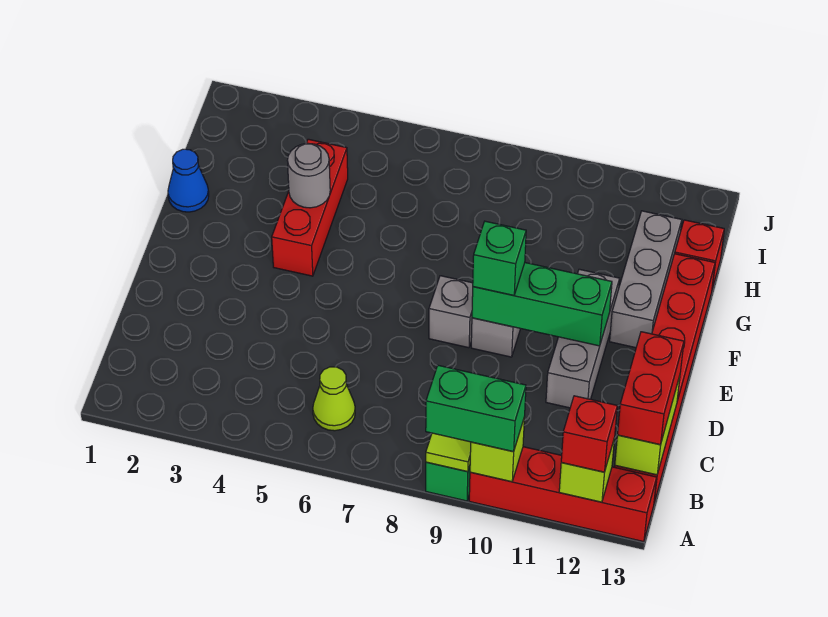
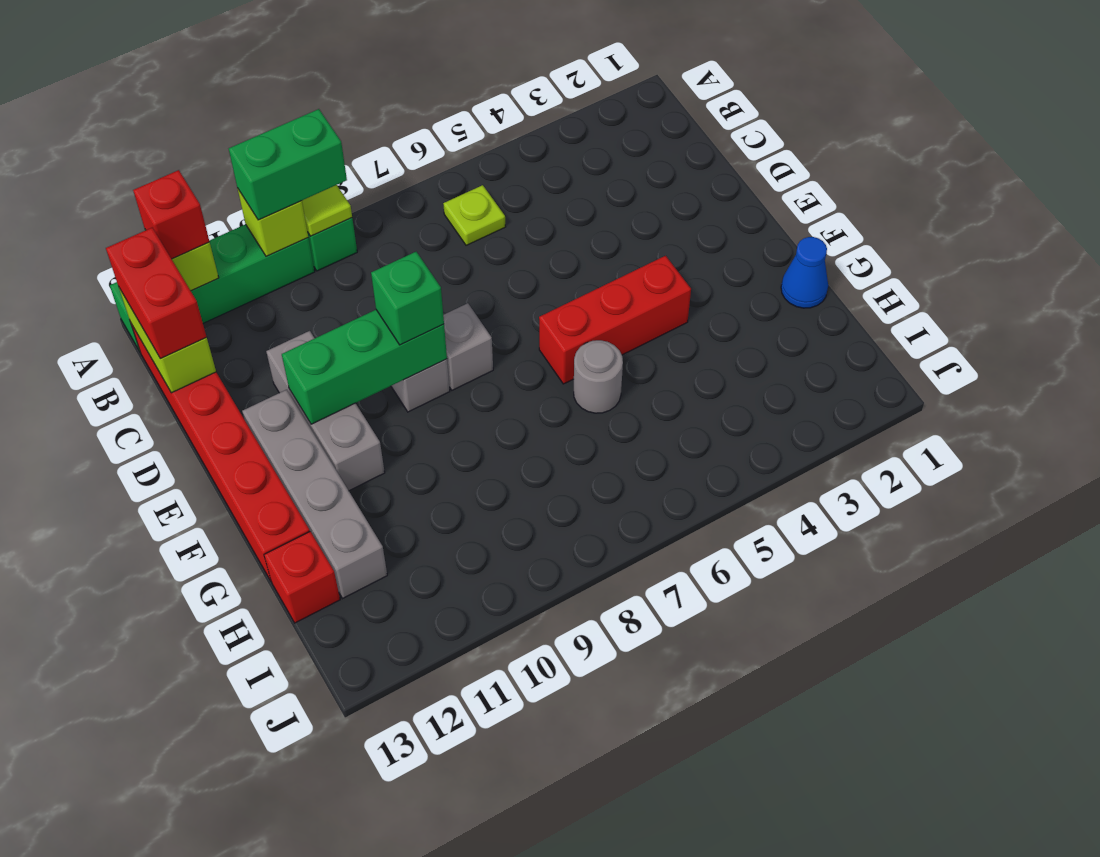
red 1x4 brick [469,447,657,542] -> green 1x4 brick [110,224,315,351]
lime 1x1 cone [313,367,355,431] -> lime 1x1 plate [443,185,505,245]
red 1x3 brick [272,139,348,276] -> red 1x3 brick turned to [539,256,691,384]
grey 1x3 brick [610,211,682,348] -> grey 1x4 brick [242,390,387,598]
grey 1x1 round brick [287,143,330,208] -> grey 1x1 round brick moved to [574,340,623,413]

